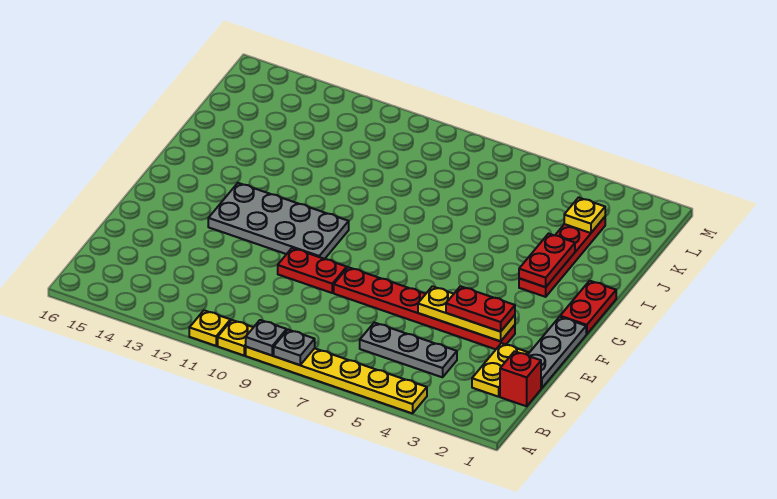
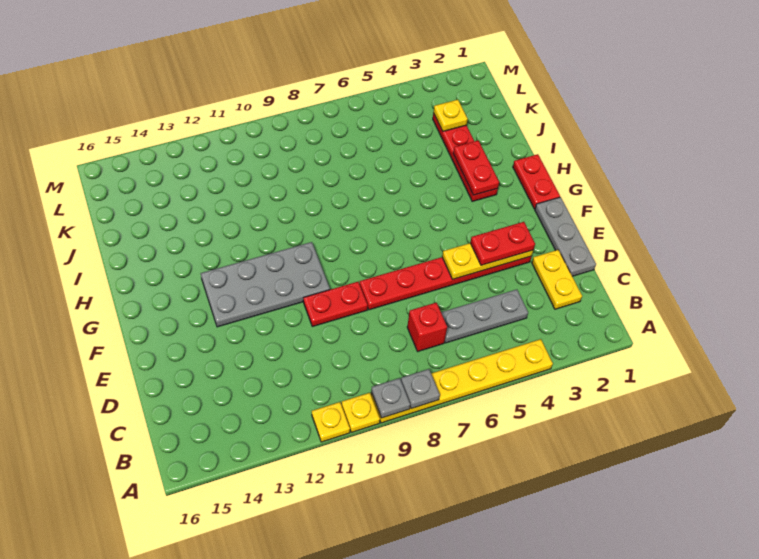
red 1x1 brick [500,351,541,406] -> red 1x1 brick moved to [407,303,447,352]

